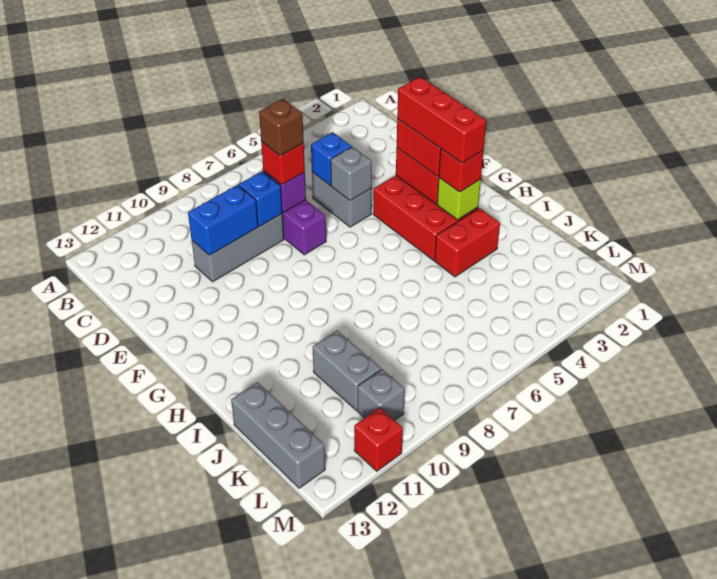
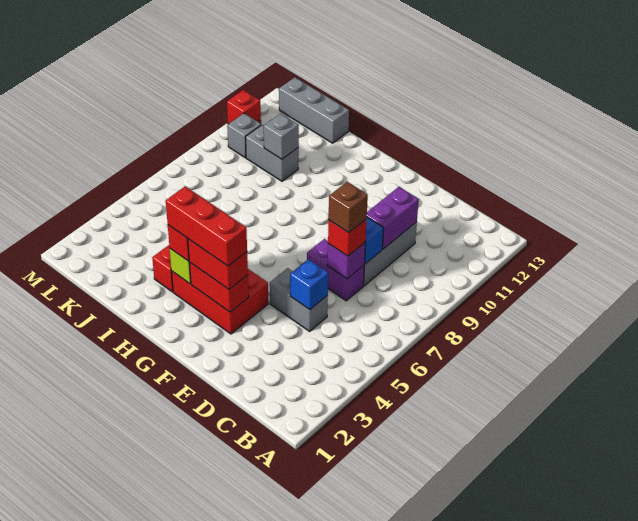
blue 1x2 brick [188,185,258,255] -> purple 1x2 brick [367,187,419,249]
grey 1x1 brick [331,147,372,201] -> grey 1x1 brick moved to [264,113,299,159]

